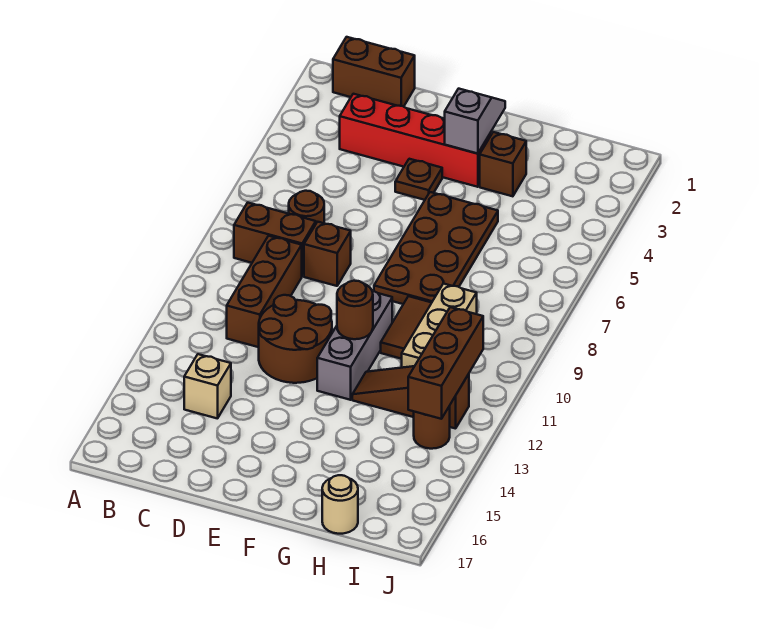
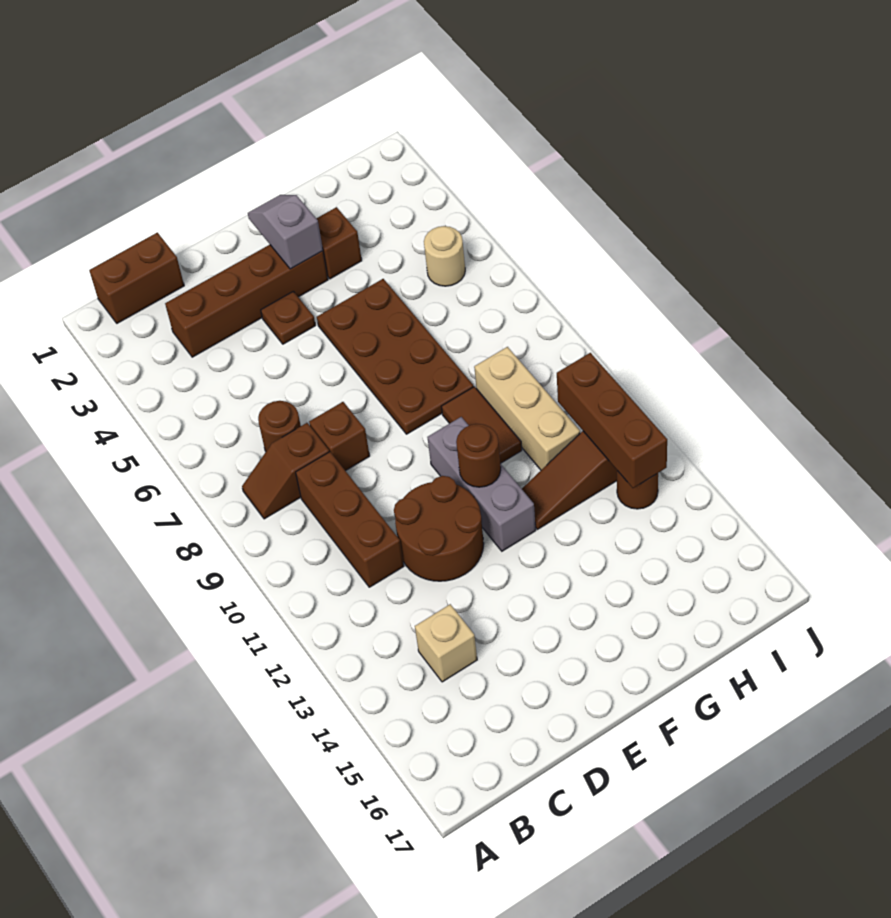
brown 1x2 brick [234,203,316,276] -> brown 1x2 slope [242,423,329,519]
red 1x4 brick [340,94,491,187] -> brown 1x4 brick [165,245,328,357]
tan 1x1 round brick [322,475,358,534] -> tan 1x1 round brick moved to [424,226,465,286]

